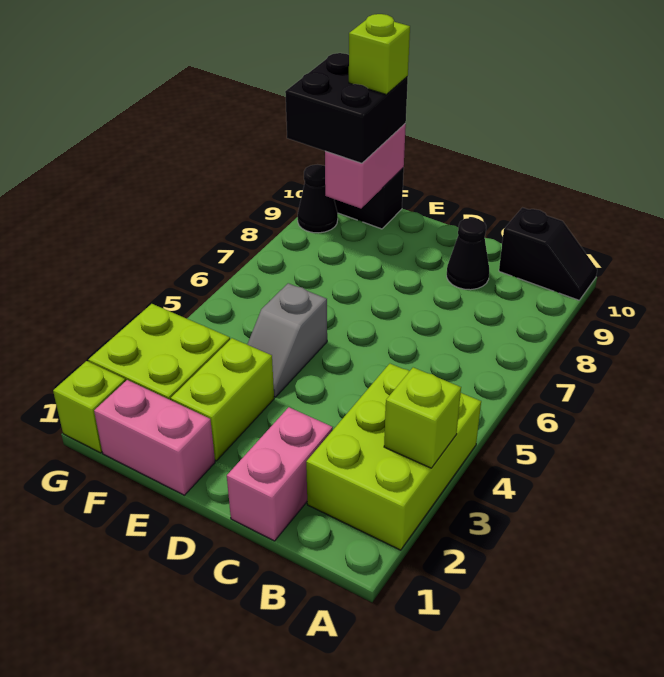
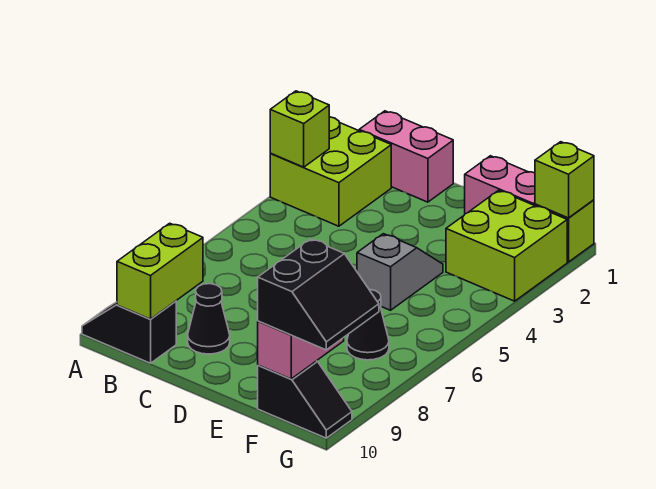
lime 2x3 brick [306,364,481,550] -> lime 2x2 brick [270,117,391,226]
pink 1x2 brick [227,407,333,541] -> pink 1x2 brick turned to [359,111,453,202]
lime 1x2 brick [171,338,274,461] -> lime 1x2 brick moved to [117,223,203,319]
black 2x2 brick [285,53,408,163] -> black 2x2 slope [258,239,379,350]
lime 1x1 brick [349,14,410,95] -> lime 1x1 brick moved to [535,142,594,218]
black 1x1 cone [298,165,338,233] -> black 1x1 cone moved to [347,289,389,360]

